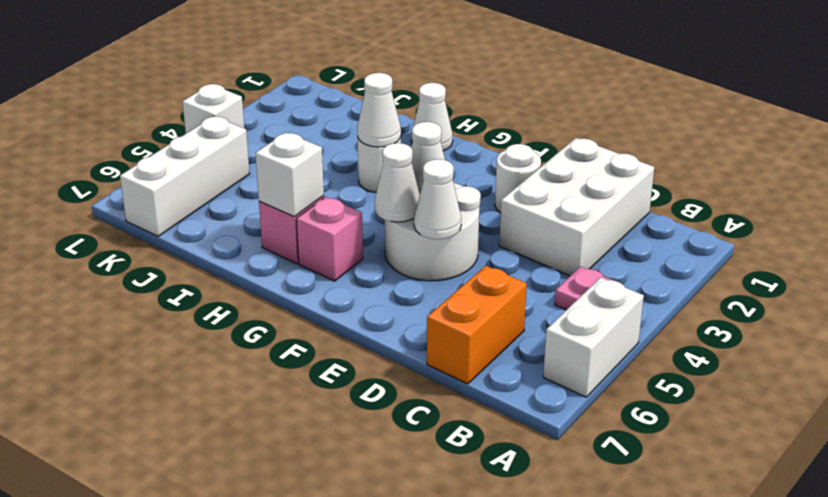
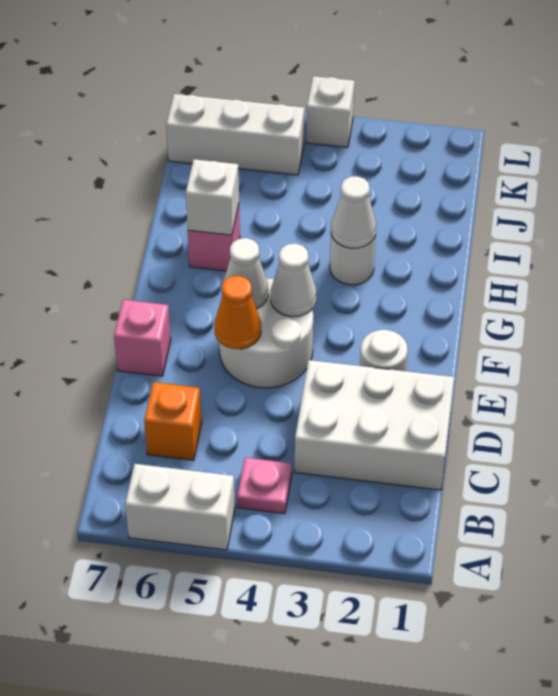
orange 1x2 brick [427,266,527,384] -> orange 1x1 brick [144,382,202,460]
white 1x1 cone [414,159,461,239] -> orange 1x1 cone [215,276,261,349]
pink 1x1 brick [296,197,363,281] -> pink 1x1 brick moved to [114,300,171,376]
white 1x1 cone [411,83,453,151] -> none

